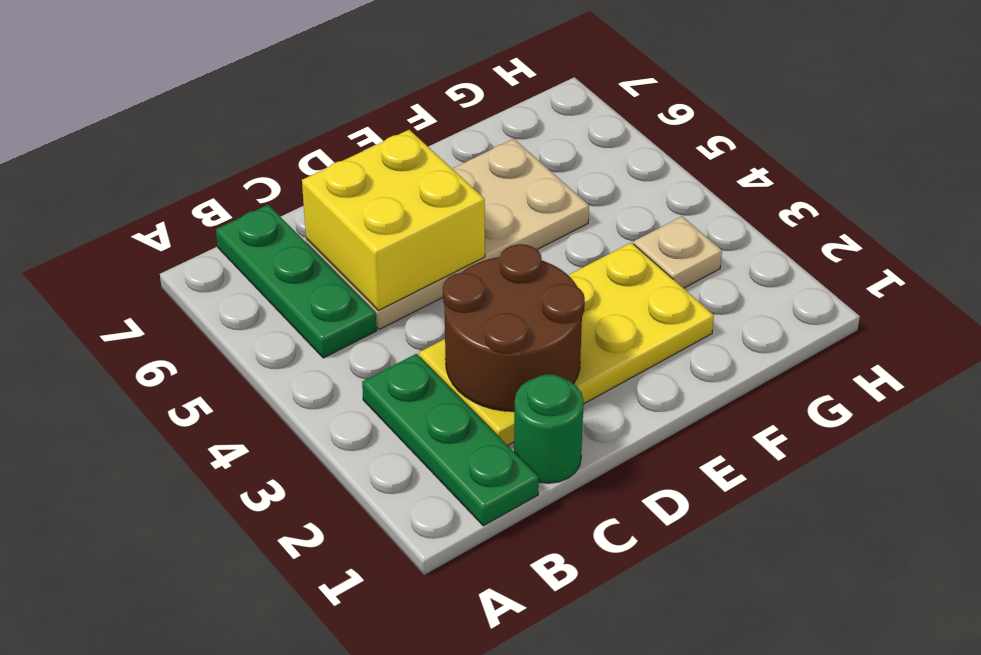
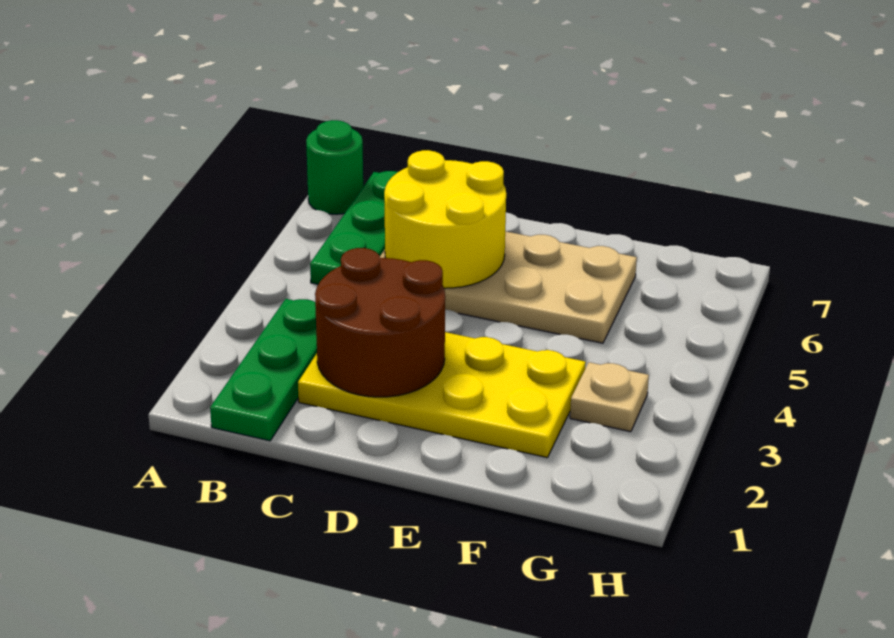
green 1x1 round brick [514,374,584,483] -> green 1x1 round brick moved to [306,120,363,214]
yellow 2x2 brick [302,130,485,310] -> yellow 2x2 round brick [384,150,506,288]

